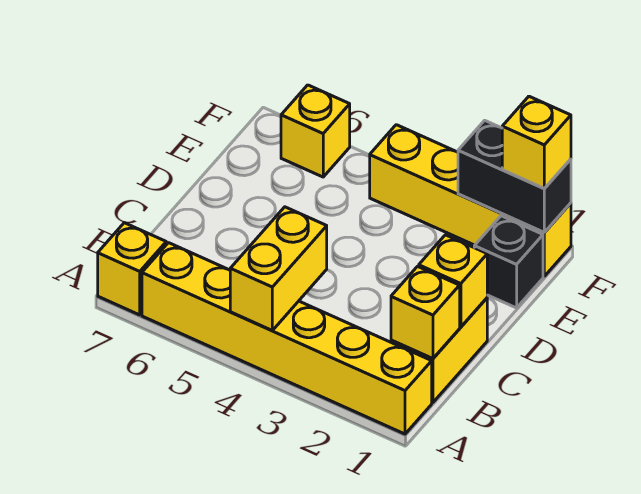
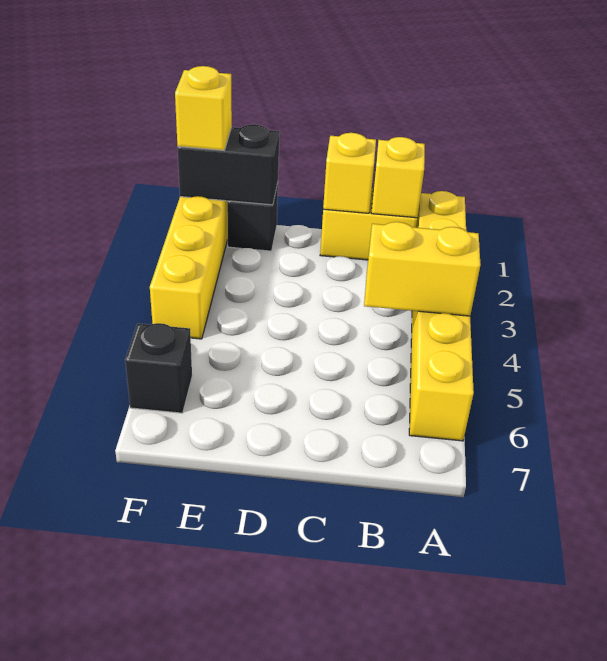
yellow 1x1 brick [98,223,166,315] -> none
black 1x2 brick [458,120,571,232] -> black 1x2 brick turned to [177,124,280,205]
yellow 1x1 brick [281,85,350,177] -> black 1x1 brick [125,323,192,413]

